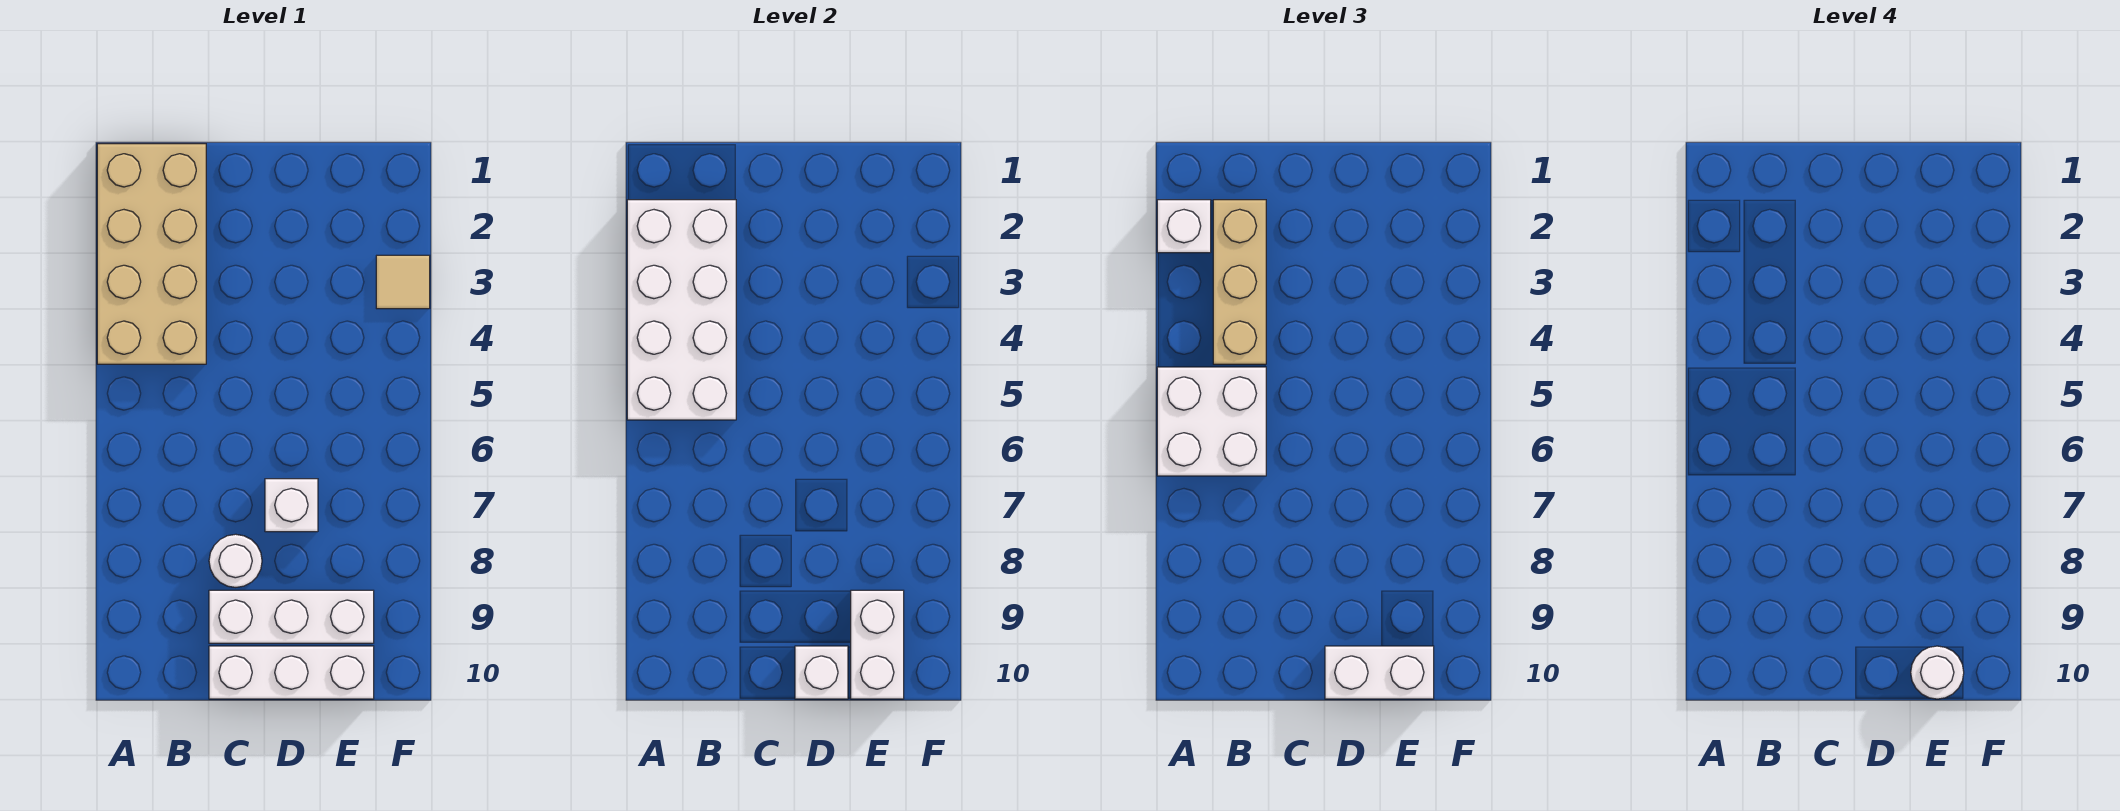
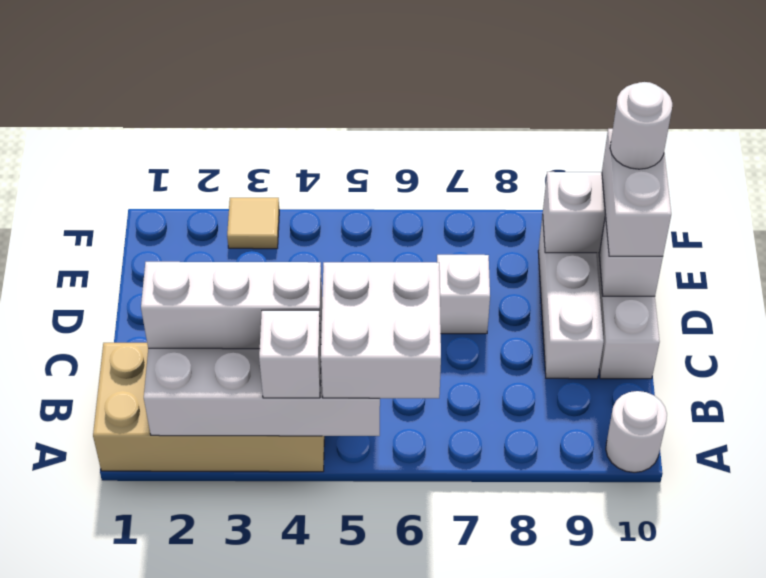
white 1x1 brick [1157,200,1211,253] -> white 1x1 brick moved to [259,310,321,398]
tan 1x3 brick [1213,200,1266,364] -> white 1x3 brick [141,262,322,349]
white 1x1 round brick [209,534,262,587] -> white 1x1 round brick moved to [606,391,667,473]

